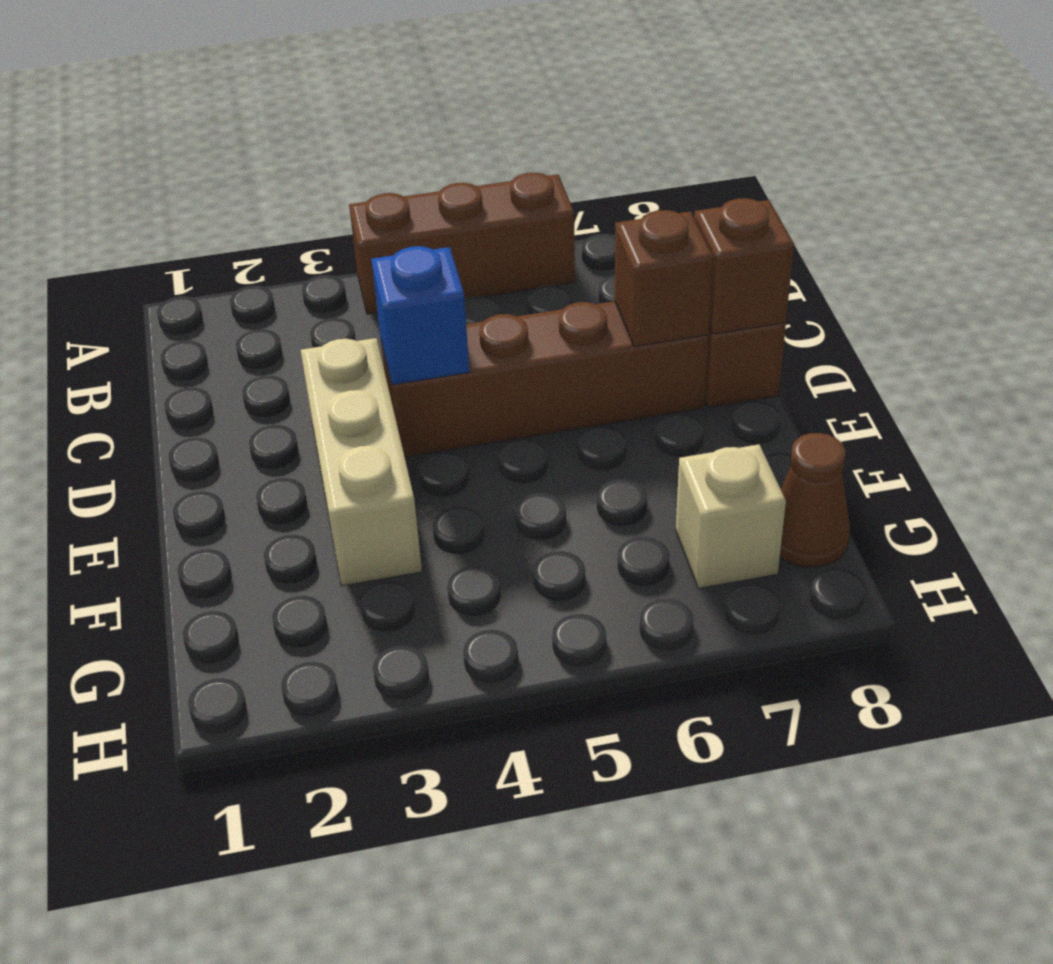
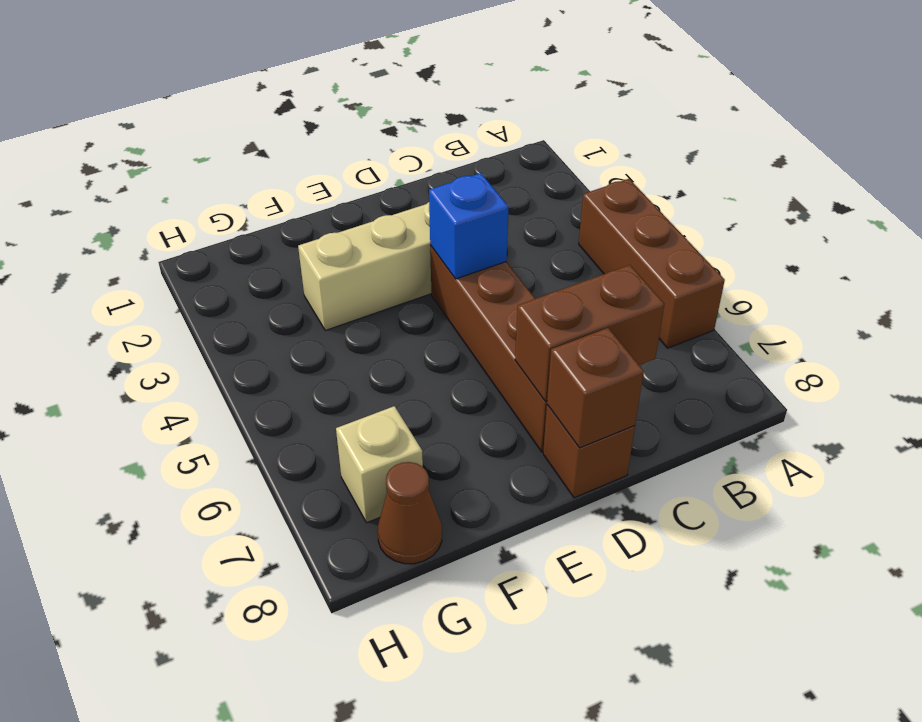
brown 1x1 brick [615,210,713,346] -> brown 1x2 brick [515,265,664,402]

